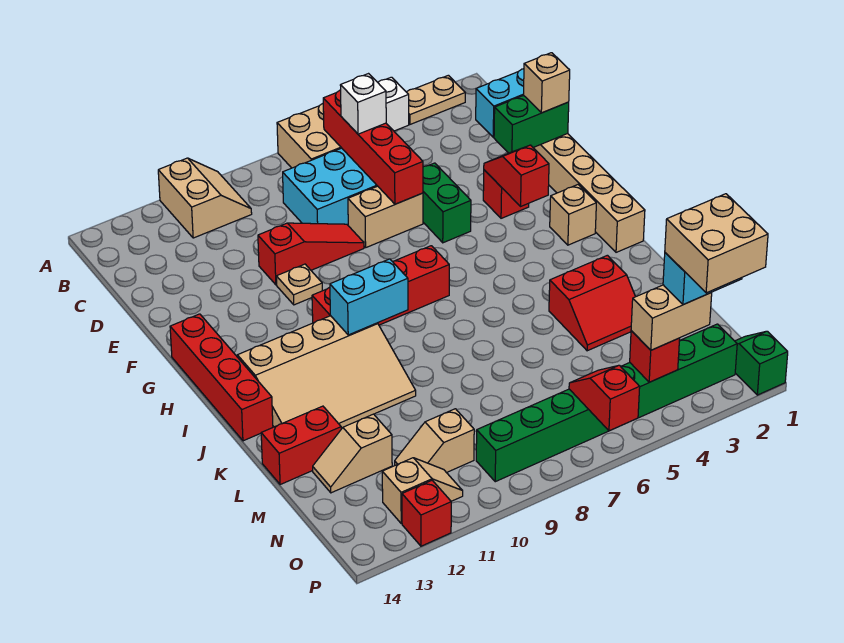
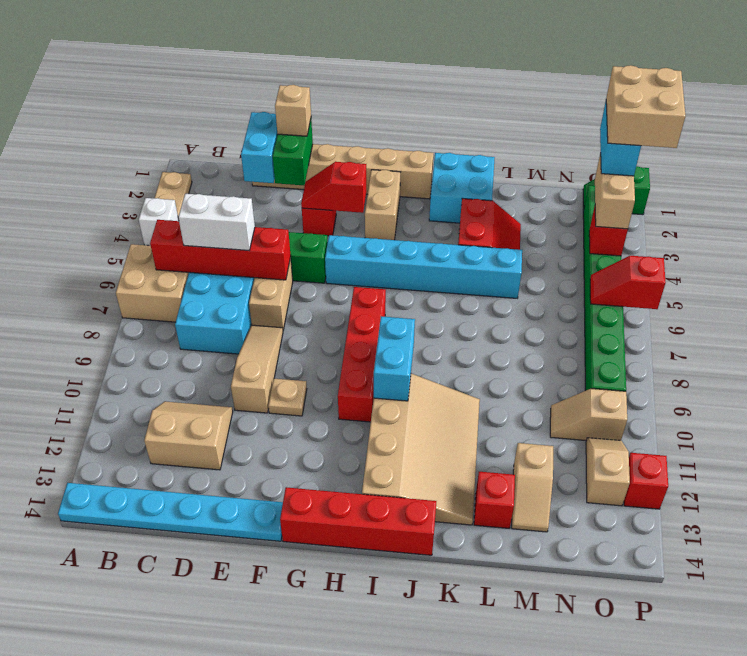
tan 2x2 slope [158,158,252,238] -> tan 2x2 slope moved to [144,401,233,470]
none -> cyan 1x6 plate [58,483,283,541]
white 1x1 brick [340,74,386,134] -> white 1x2 brick [178,194,255,251]
red 1x3 slope [258,223,364,285] -> tan 1x3 slope [231,325,283,413]
none -> cyan 1x6 brick [325,235,522,298]
tan 1x1 brick [550,185,596,245] -> tan 1x2 brick [365,170,400,240]
none -> cyan 2x2 brick [429,153,495,223]
red 1x2 brick [261,406,341,485] -> red 1x1 brick [474,472,515,528]
tan 1x2 slope [395,409,474,473] -> tan 1x2 slope turned to [550,388,627,441]

